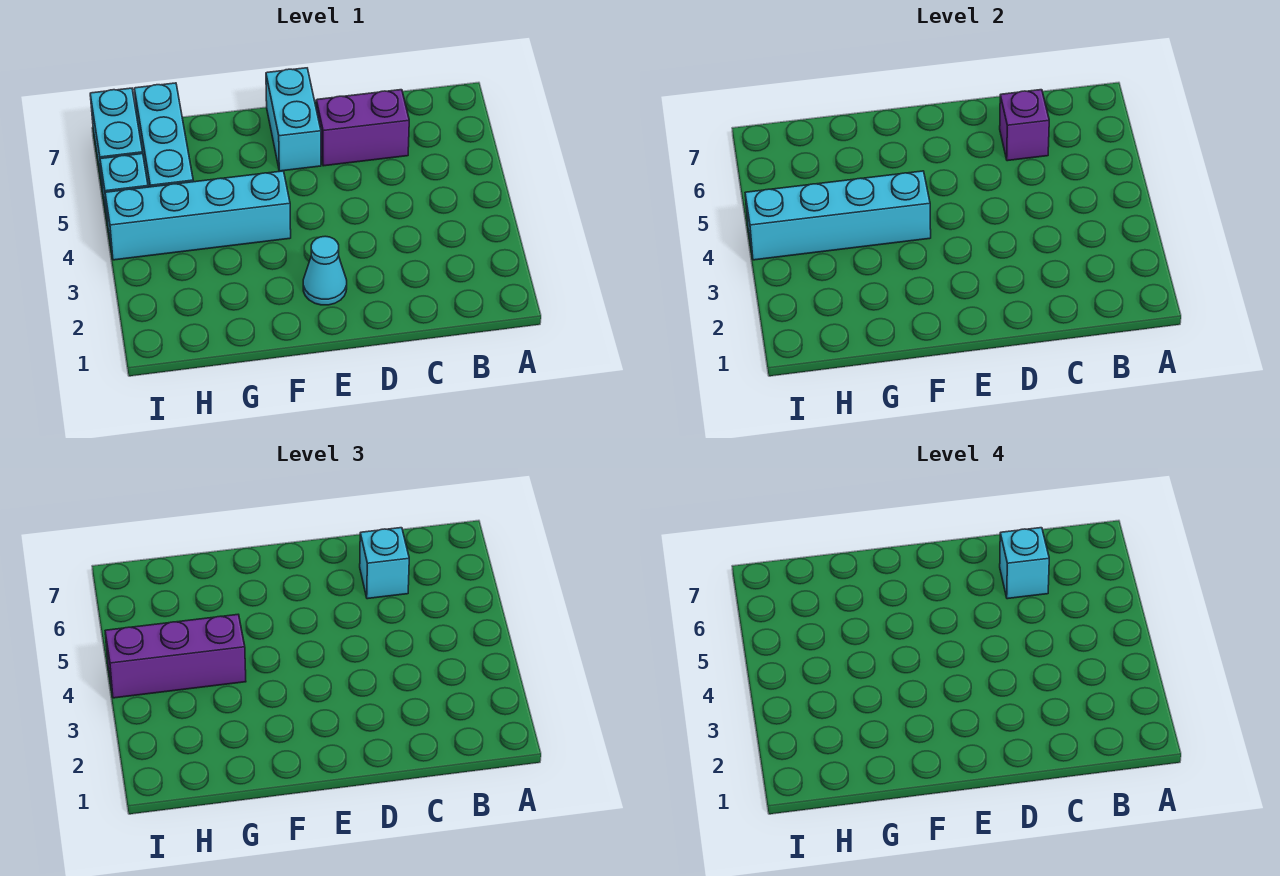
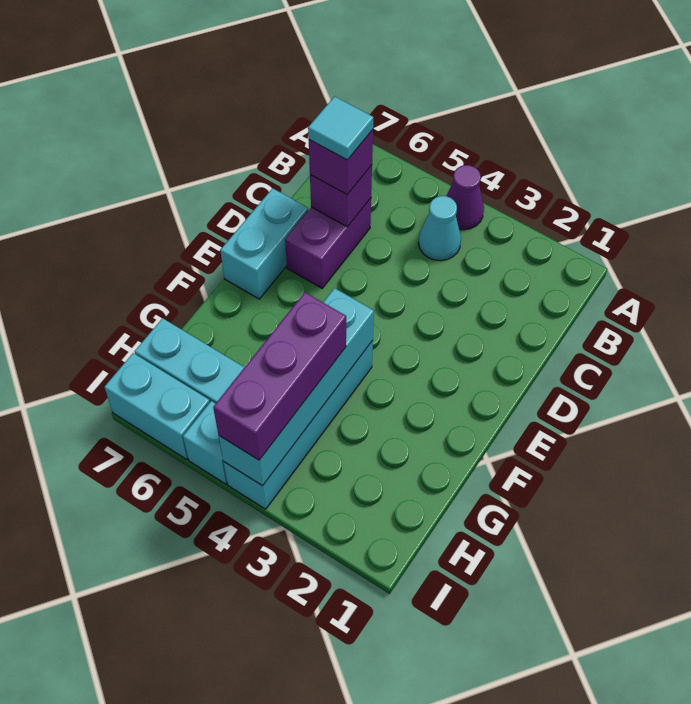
none -> purple 1x1 cone [446,165,484,230]
cyan 1x1 brick [360,528,409,599] -> purple 1x1 brick [309,130,373,194]
cyan 1x1 brick [1000,528,1049,599] -> cyan 1x1 tile [308,97,373,160]
cyan 1x1 cone [303,236,347,305] -> cyan 1x1 cone moved to [418,196,461,261]
cyan 1x2 brick [266,68,321,171] -> cyan 1x2 brick turned to [220,188,308,299]

